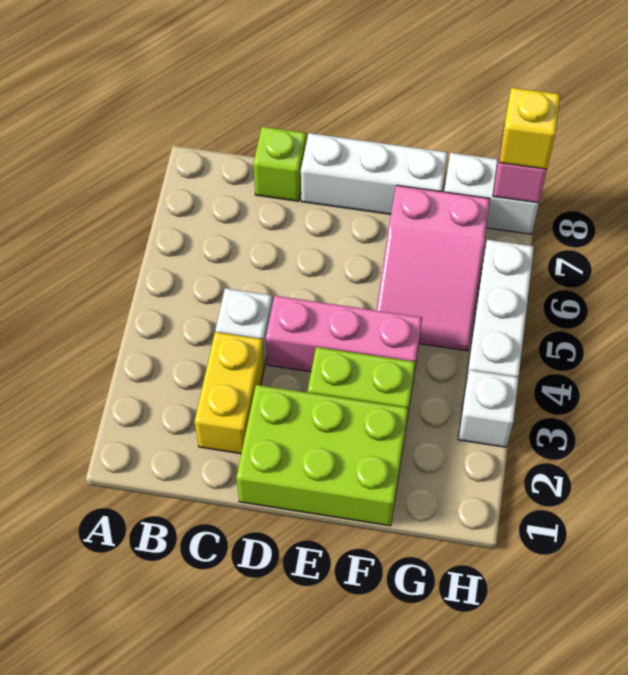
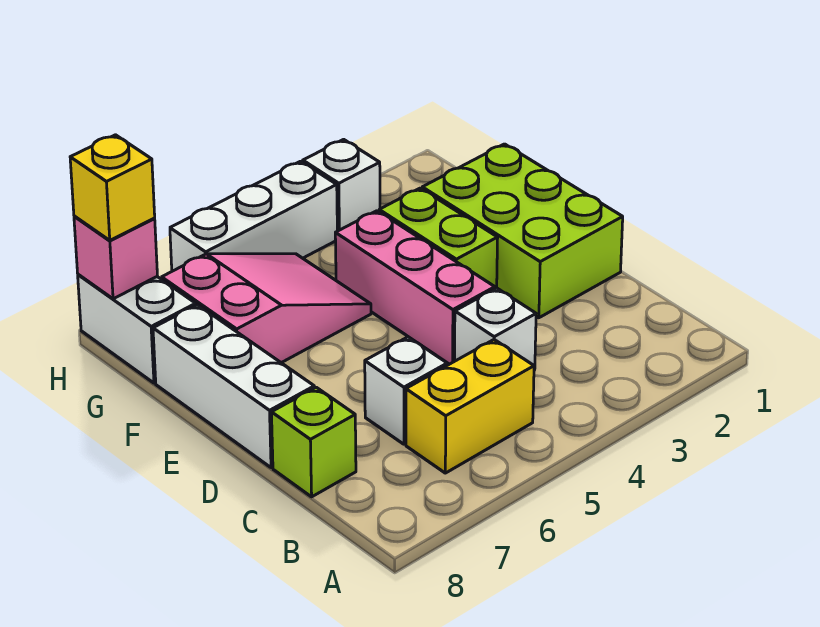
yellow 1x2 brick [195,332,265,454] -> yellow 1x2 brick moved to [406,340,534,473]
none -> white 1x1 brick [365,337,447,444]

